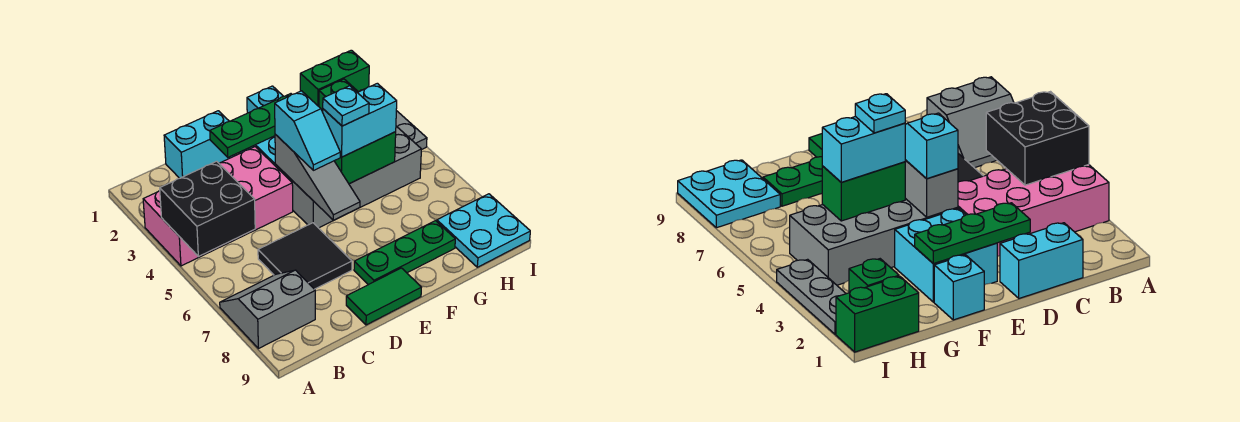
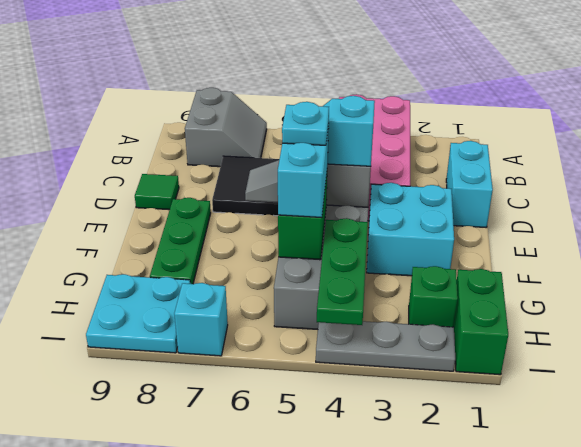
black 2x2 brick [160,161,255,256] -> none
green 1x3 plate [210,94,292,157] -> green 1x3 plate moved to [317,218,368,325]
green 1x2 tile [346,268,421,325] -> green 1x1 tile [135,174,179,210]
cyan 1x1 brick [247,86,283,113] -> cyan 1x1 brick moved to [174,283,228,356]

